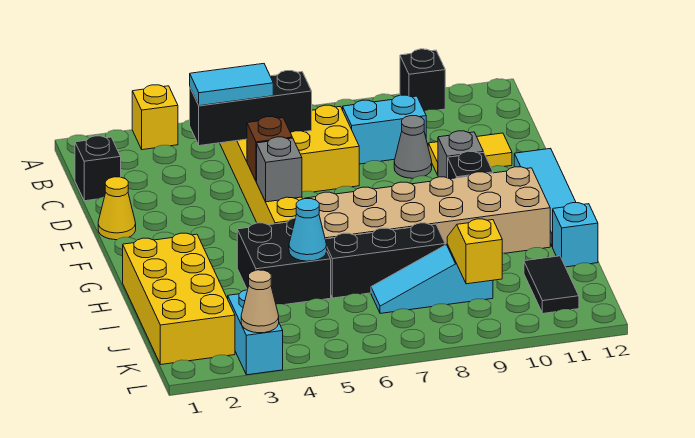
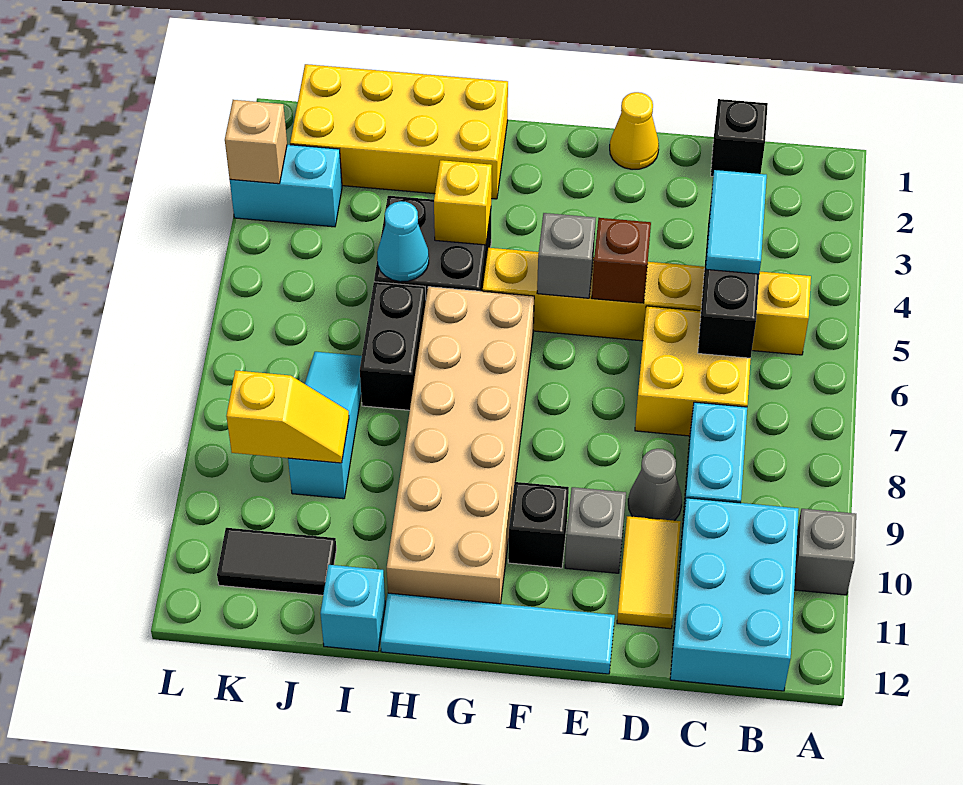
yellow 1x1 brick [132,85,178,150] -> yellow 1x1 brick moved to [434,160,492,245]
black 1x1 brick [400,49,445,111] -> grey 1x1 brick [794,509,856,595]
none -> cyan 2x3 brick [670,498,799,691]
black 1x3 brick [325,223,445,298] -> black 1x2 brick [360,282,426,410]
tan 1x1 cone [241,270,279,333] -> tan 1x1 brick [225,100,287,184]

